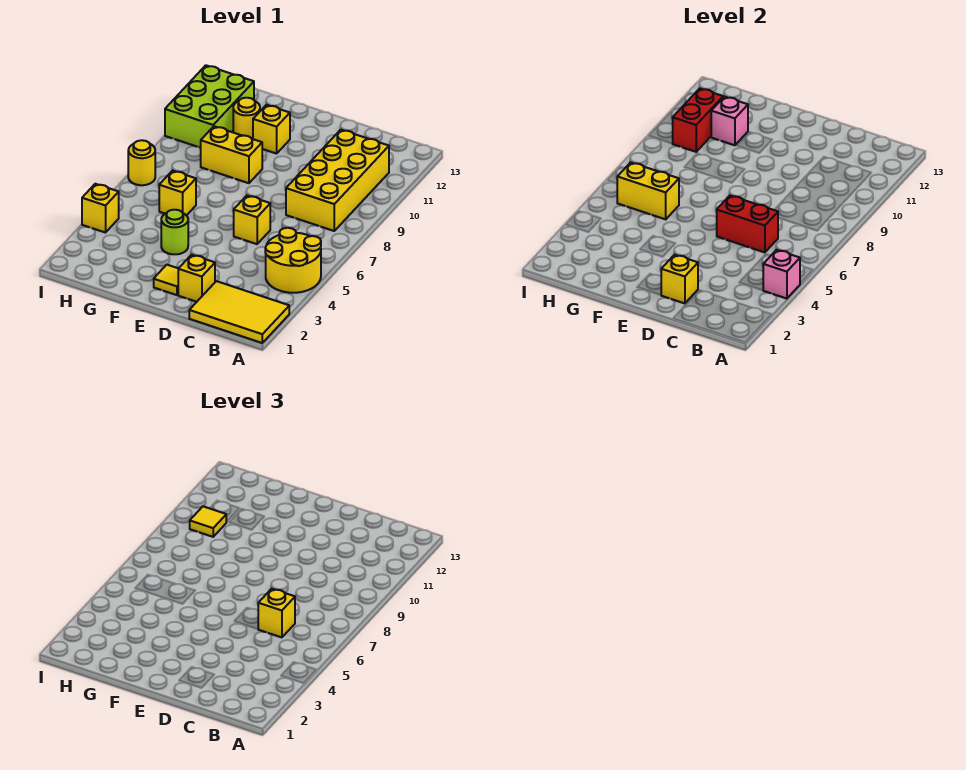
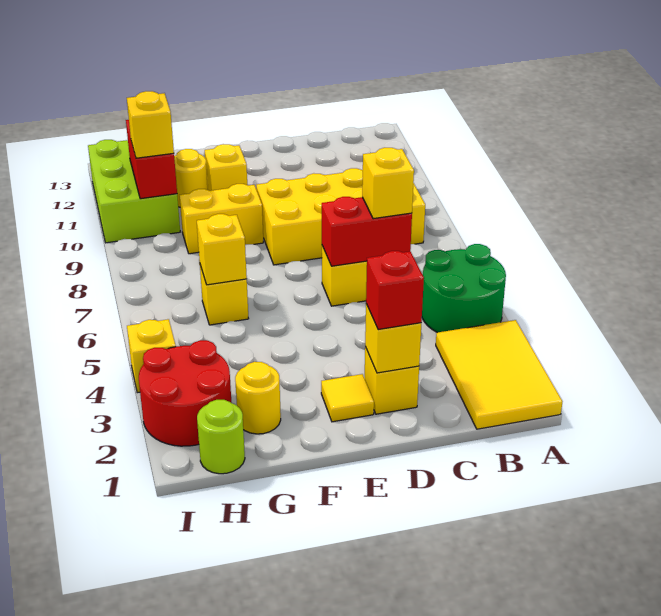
yellow 2x3 tile [189,281,289,343] -> yellow 2x3 tile turned to [436,320,563,429]
yellow 2x2 round brick [265,228,321,293] -> green 2x2 round brick [422,244,506,333]
pink 1x1 brick [763,250,800,299] -> none
yellow 2x4 brick [286,130,389,231] -> yellow 2x4 brick turned to [256,168,425,265]
none -> red 1x1 brick [366,251,424,330]
lime 1x1 round brick [161,210,188,254] -> lime 1x1 round brick moved to [197,400,245,474]
yellow 1x2 brick [617,162,679,219] -> yellow 1x1 brick [197,214,247,285]
pink 1x1 brick [711,97,748,145] -> none
none -> red 2x2 round brick [139,340,231,446]
yellow 1x1 tile [190,506,226,537] -> yellow 1x1 brick [127,91,174,158]
yellow 1x1 round brick [128,140,155,185] -> yellow 1x1 round brick moved to [235,362,281,434]

